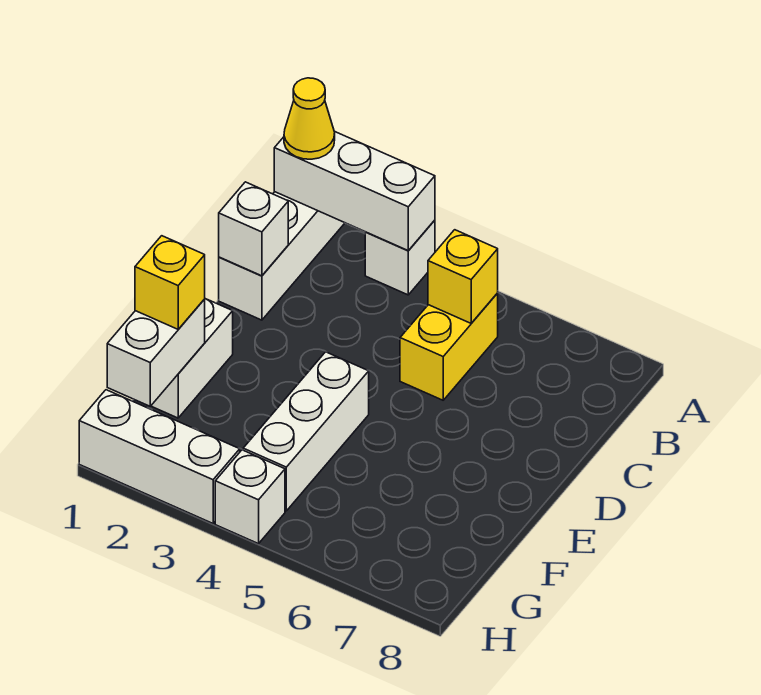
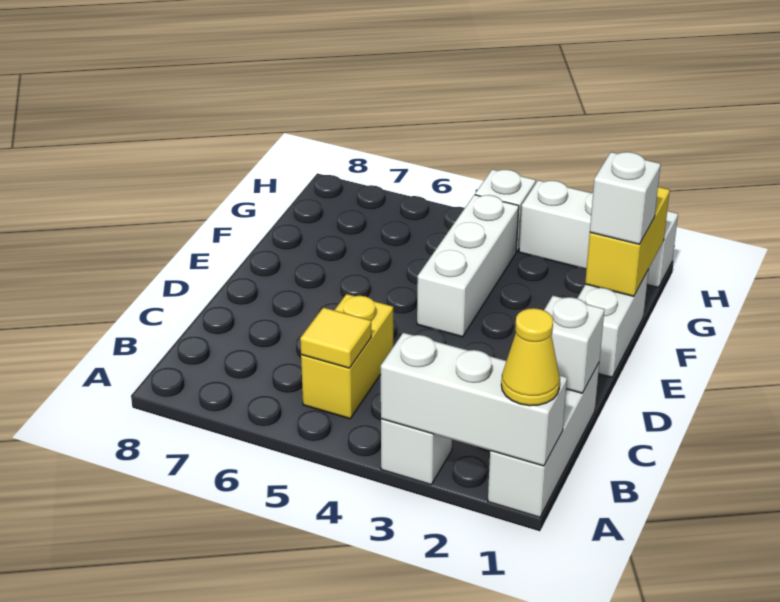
yellow 1x1 brick [428,230,498,323] -> yellow 1x1 tile [300,307,371,368]
white 1x2 brick [107,299,205,406] -> yellow 1x2 brick [585,187,670,296]
yellow 1x1 brick [135,236,205,329] -> white 1x1 brick [590,152,661,244]

